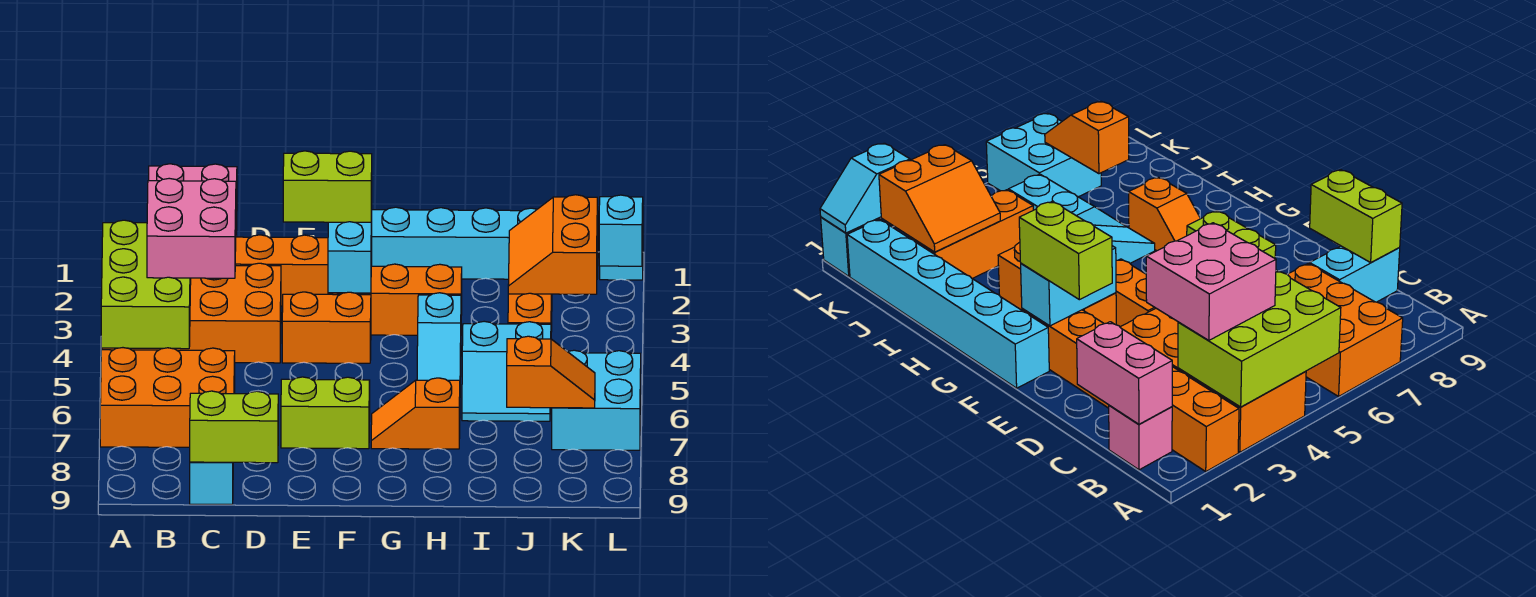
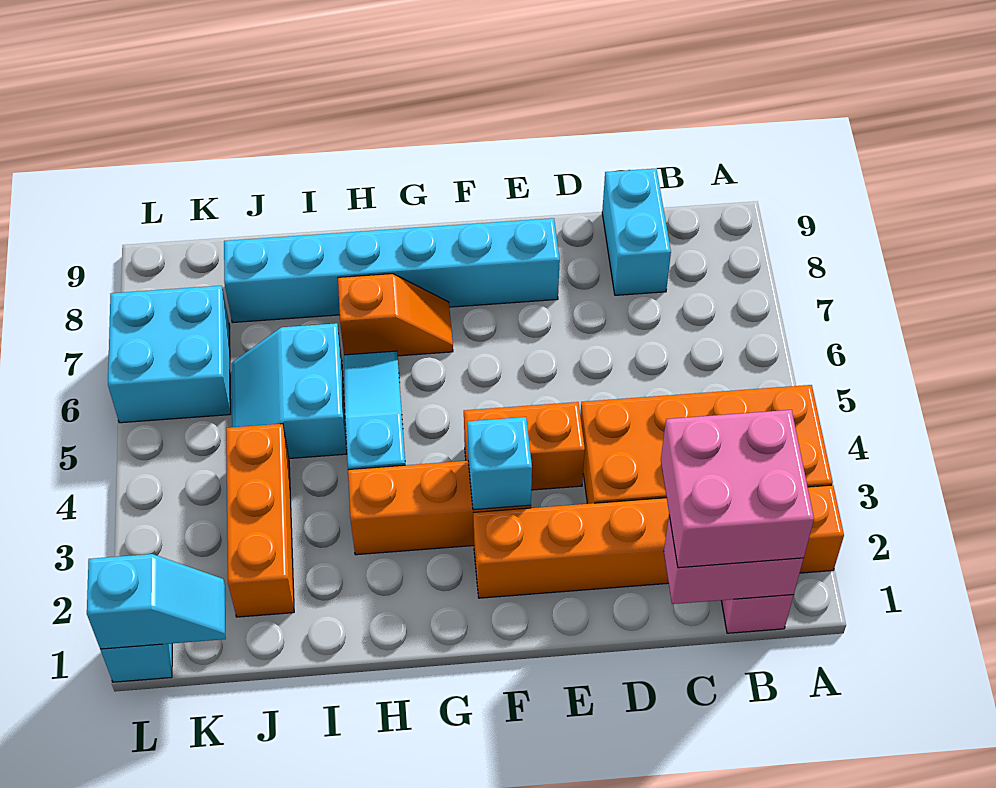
lime 2x3 brick [101,220,191,349] -> none
orange 2x3 brick [100,348,235,447] -> none
pink 2x2 brick [147,178,236,278] -> pink 2x2 brick moved to [661,410,814,568]
lime 1x2 brick [190,391,278,463] -> none
lime 1x2 brick [283,151,372,222] -> none
lime 1x2 brick [281,377,370,449] -> none
cyan 1x6 brick [371,207,598,279] -> cyan 1x6 brick moved to [224,218,560,323]
cyan 1x2 brick [328,215,372,293] -> cyan 1x1 brick [467,417,532,510]
cyan 2x2 slope [462,321,551,421] -> cyan 2x2 slope turned to [231,323,347,458]
orange 2x2 slope [508,195,597,294] -> none
orange 1x2 slope [507,336,595,408] -> none
cyan 1x2 slope [599,195,643,266] -> cyan 1x2 slope turned to [87,554,226,649]

